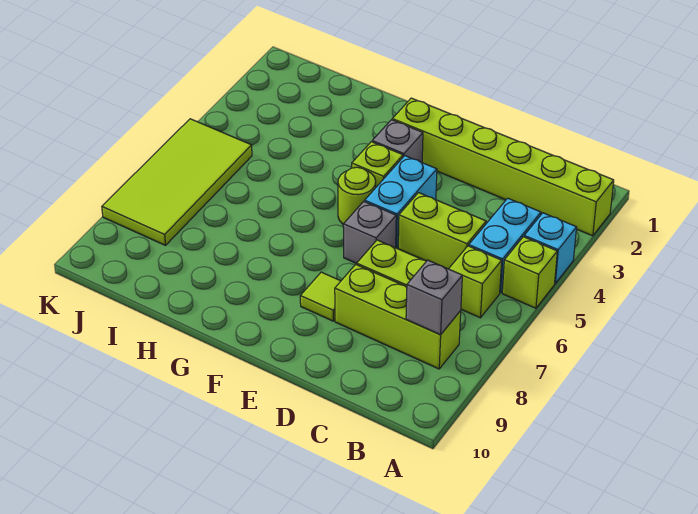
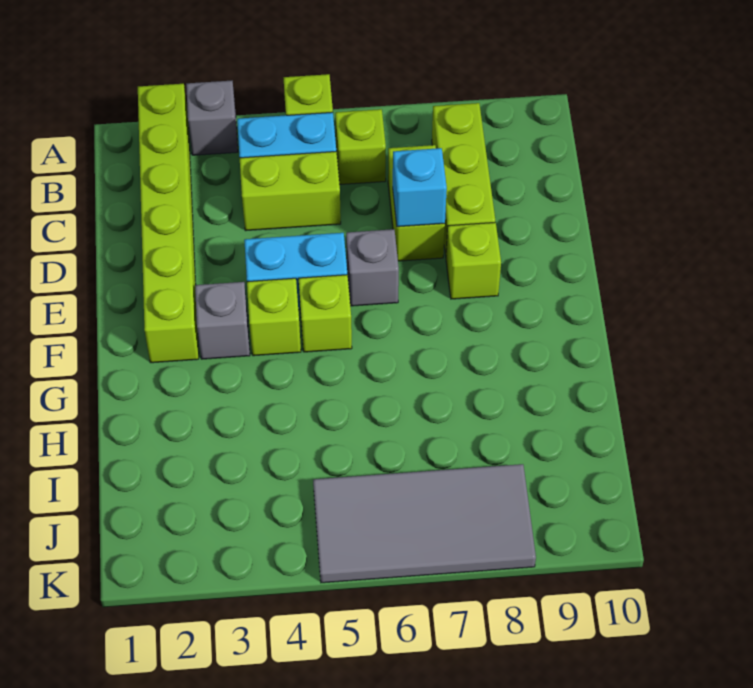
cyan 1x1 brick [524,213,577,283] -> cyan 1x1 brick moved to [393,148,447,227]
grey 1x1 brick [406,260,462,335] -> grey 1x1 brick moved to [186,81,238,155]
lime 1x2 brick [398,193,486,269] -> lime 1x2 brick turned to [240,152,341,231]
lime 1x1 tile [300,272,341,321] -> lime 1x1 brick [446,222,501,299]
lime 1x1 round brick [338,167,376,224] -> lime 1x1 brick [299,275,352,352]
lime 2x4 tile [102,119,252,245] -> grey 2x4 tile [313,464,536,583]

